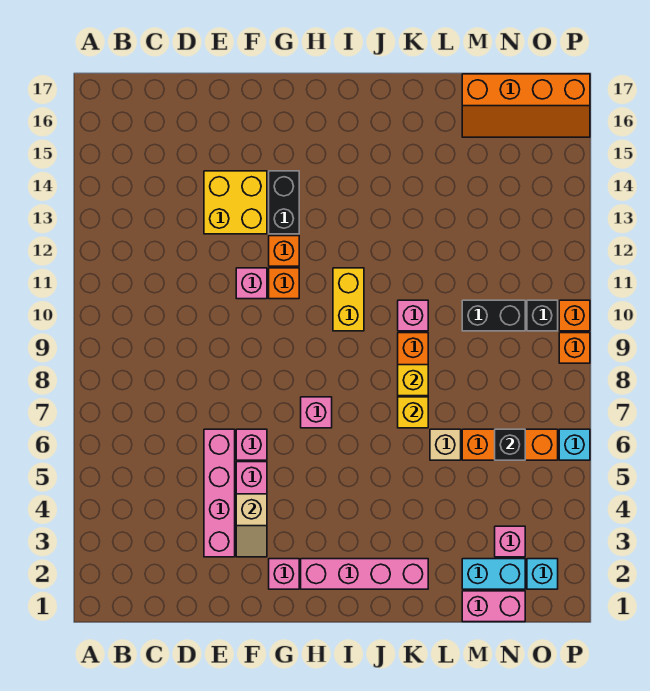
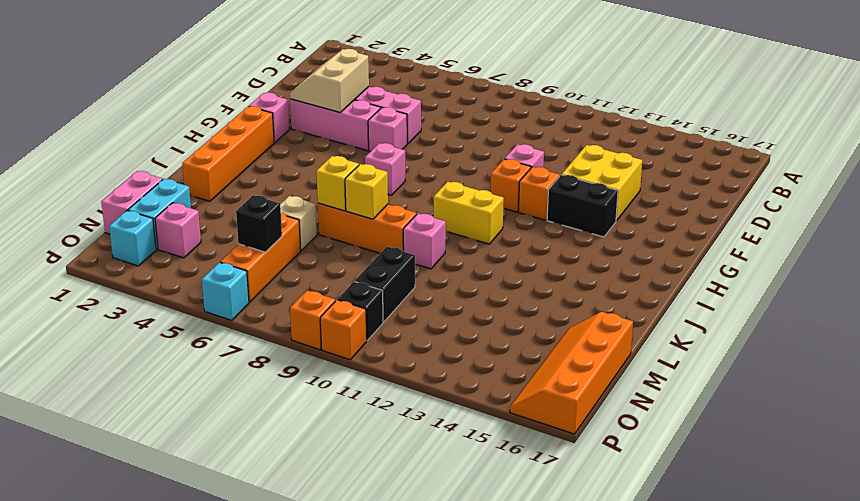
tan 1x2 slope [236,494,267,557] -> tan 2x2 slope [290,49,369,112]
pink 1x4 brick [301,559,428,589] -> orange 1x4 brick [182,106,274,201]

